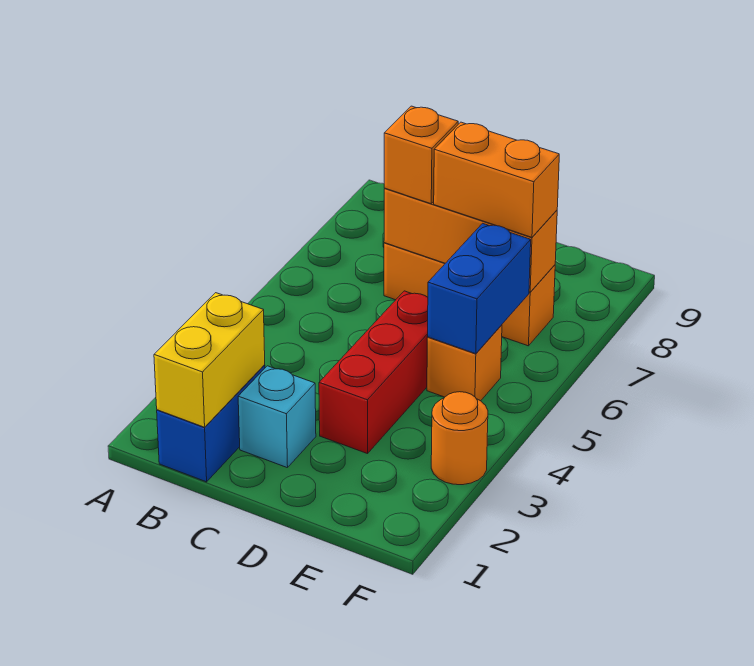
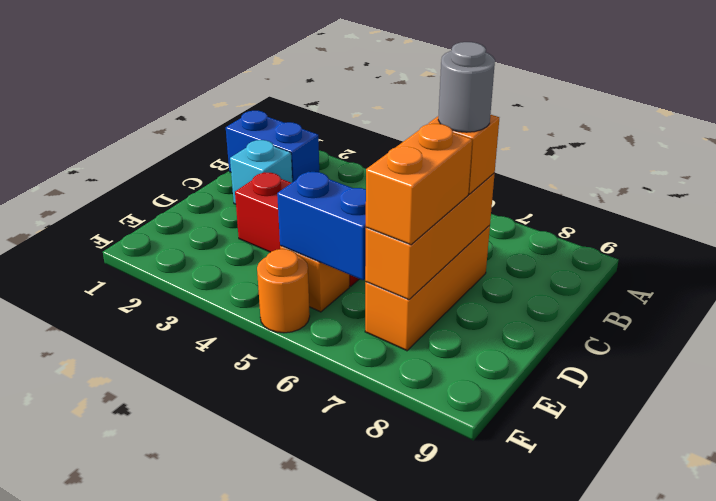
yellow 1x2 brick [154,293,265,427] -> none
none -> grey 1x1 round brick [438,42,495,132]
orange 1x1 round brick [431,392,488,485] -> orange 1x1 round brick moved to [257,249,310,333]

